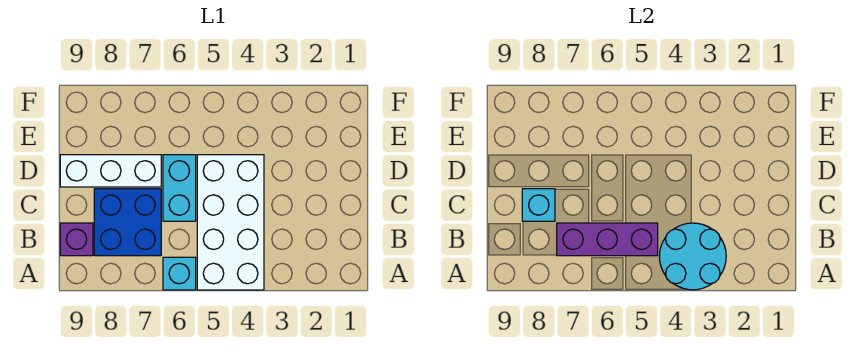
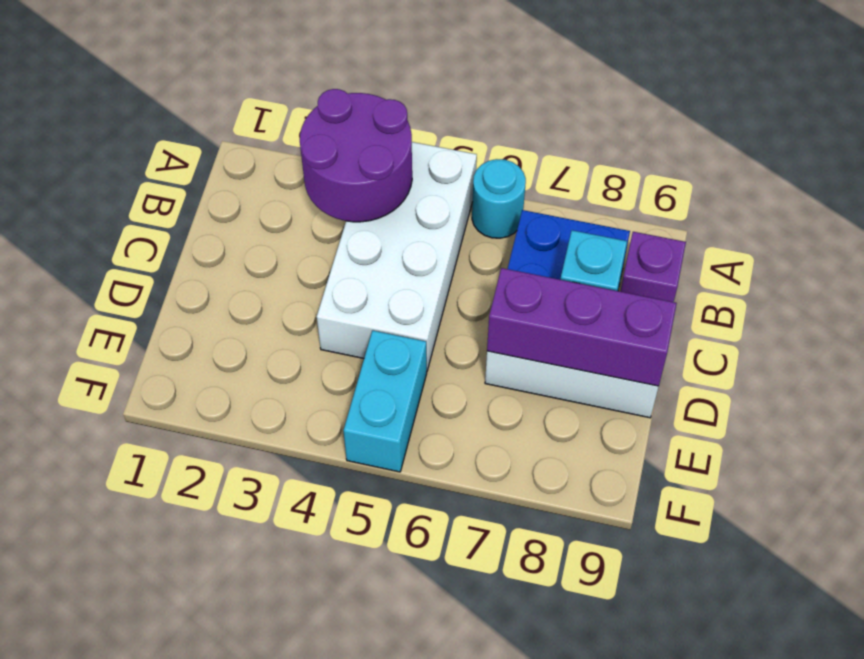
cyan 2x2 round brick [659,223,726,290] -> purple 2x2 round brick [300,89,412,222]
cyan 1x1 brick [163,257,196,290] -> cyan 1x1 round brick [472,159,526,238]
purple 1x3 brick [557,223,658,256] -> purple 1x3 brick moved to [487,268,677,386]
cyan 1x2 brick [163,155,196,221] -> cyan 1x2 brick moved to [343,330,427,472]

